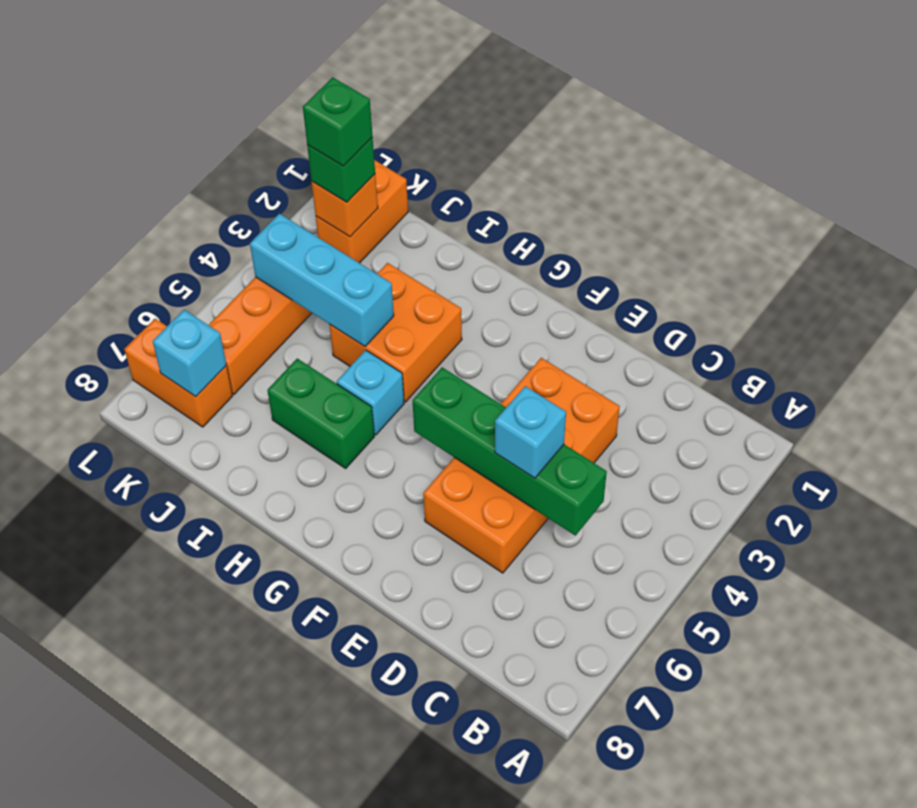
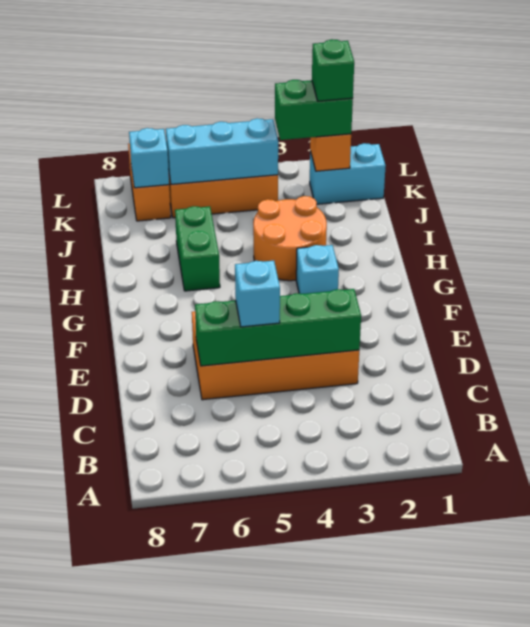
green 1x4 brick [413,367,607,535] -> green 1x4 brick turned to [195,289,361,366]
orange 2x2 brick [329,263,462,402] -> orange 2x2 round brick [253,196,327,281]
cyan 1x1 brick [337,350,404,435] -> cyan 1x1 brick moved to [296,245,339,294]
cyan 1x3 brick [250,214,394,346] -> cyan 1x3 brick turned to [166,118,278,184]
orange 1x2 brick [316,160,408,263] -> cyan 1x2 brick [310,143,386,204]
green 1x1 brick [307,138,375,202] -> green 1x2 brick [275,80,353,140]

